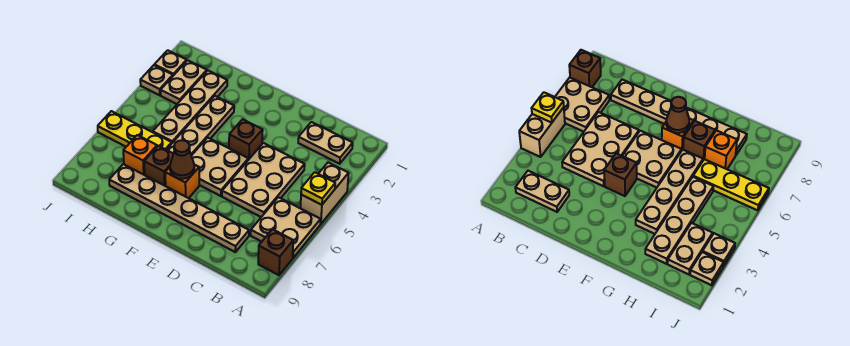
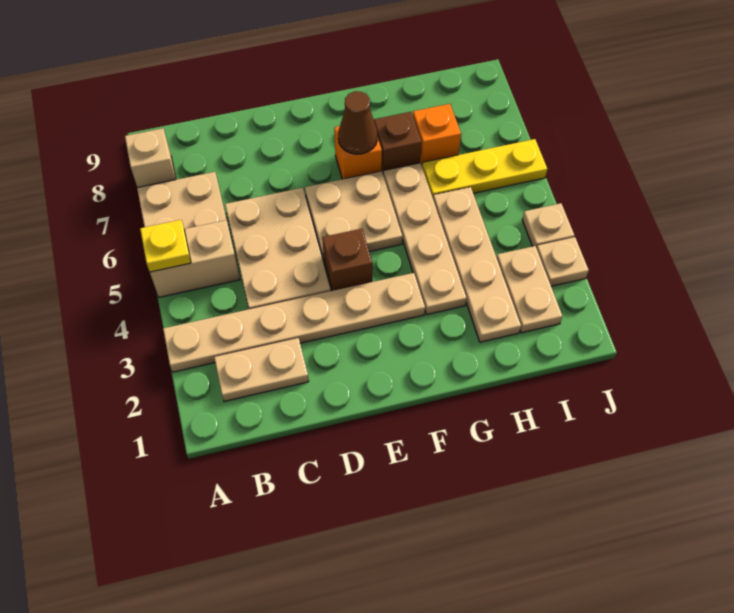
tan 1x2 brick [300,163,349,224] -> tan 1x2 brick turned to [150,220,240,297]
brown 1x1 brick [258,229,293,275] -> tan 1x1 brick [125,128,176,188]
tan 1x6 plate [109,164,249,252] -> tan 1x6 plate moved to [163,273,425,372]
tan 1x1 plate [155,50,187,76] -> tan 1x1 plate moved to [522,203,574,248]

